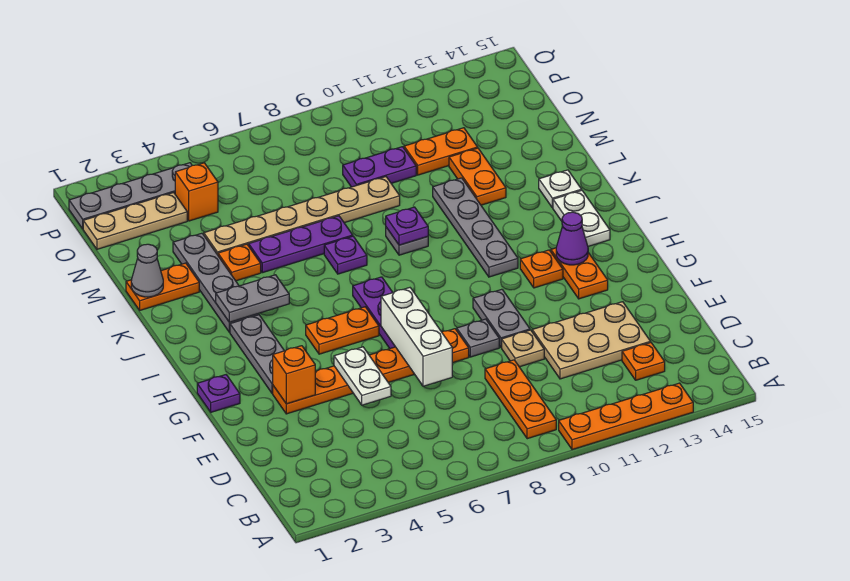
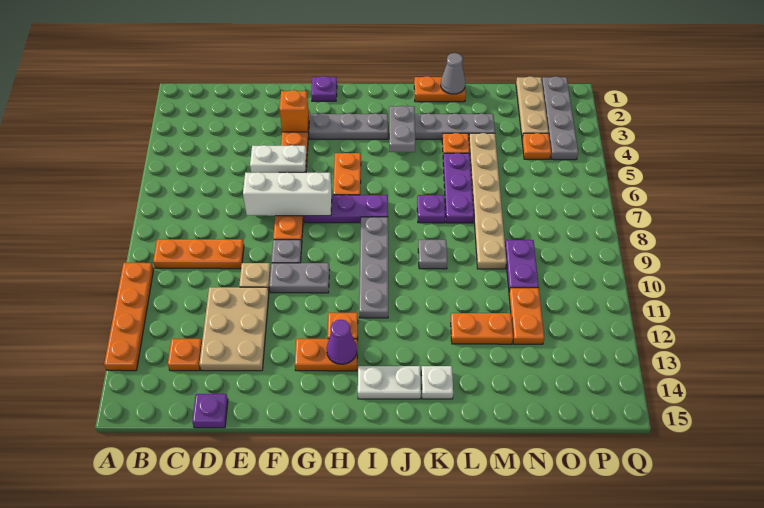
grey 1x4 plate [433,178,518,277] -> grey 1x4 plate turned to [359,217,388,318]
purple 1x1 plate [386,207,428,245] -> purple 1x1 plate moved to [192,394,228,428]
orange 1x2 plate [126,263,199,310] -> orange 1x2 plate turned to [414,76,466,102]
orange 1x1 brick [175,163,218,221] -> orange 1x1 plate [522,133,551,159]

